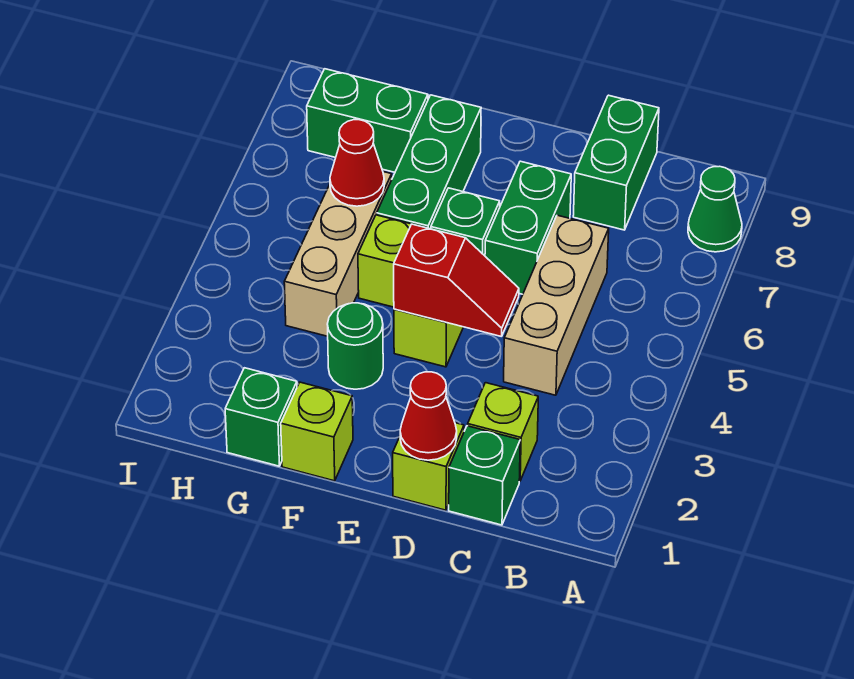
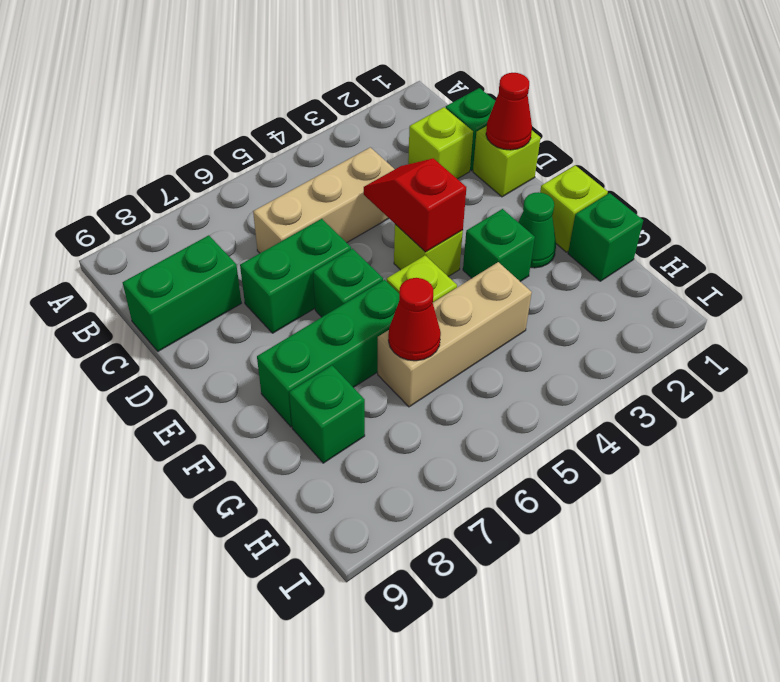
green 1x1 cone [688,166,742,252] -> green 1x1 cone moved to [518,192,556,268]
green 1x1 round brick [327,303,383,389] -> green 1x1 brick [463,209,535,281]
green 1x2 brick [307,69,428,172] -> green 1x1 brick [289,365,365,463]

